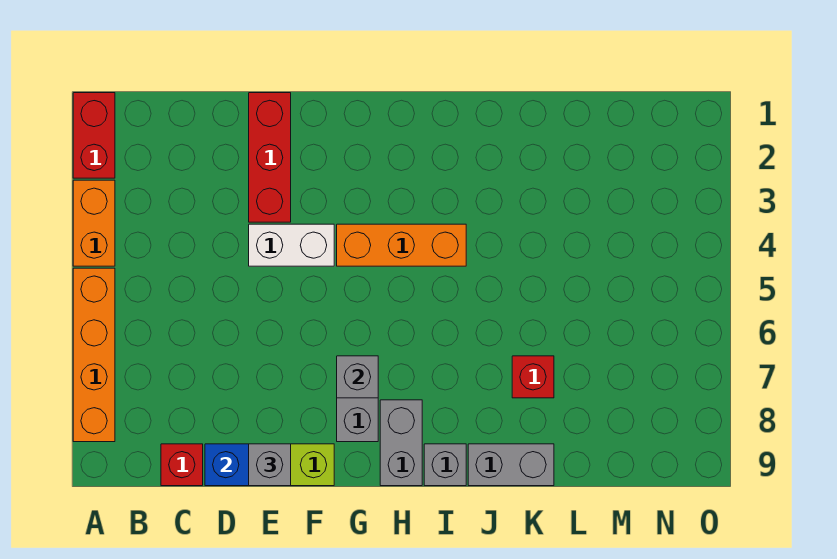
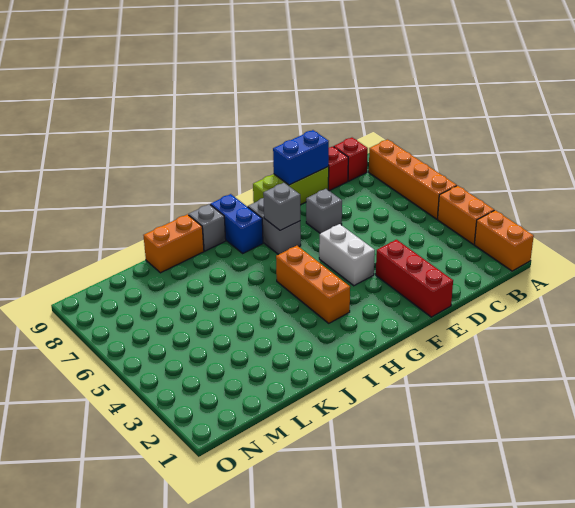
red 1x2 brick [73,93,115,178] -> orange 1x2 brick [474,210,534,271]
white 1x2 brick [249,224,334,266] -> white 1x2 brick turned to [319,224,375,286]
grey 1x1 brick [249,444,291,486] -> grey 1x1 brick moved to [306,189,342,233]
orange 1x3 brick [337,224,466,266] -> orange 1x3 brick turned to [276,246,350,323]
grey 1x2 brick [380,400,422,486] -> blue 1x2 brick [210,194,263,253]
grey 1x2 brick [468,444,554,486] -> orange 1x2 brick [143,214,204,273]
red 1x1 brick [512,356,554,398] -> red 1x1 brick moved to [334,138,368,181]

